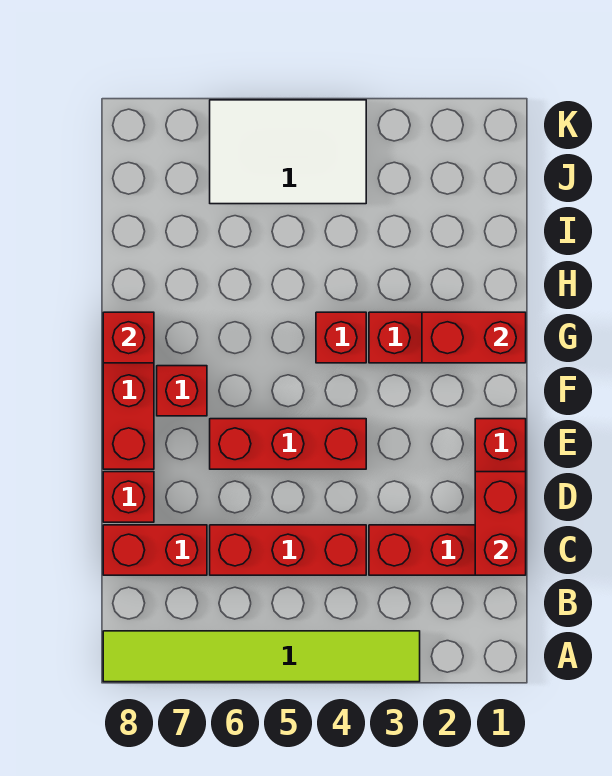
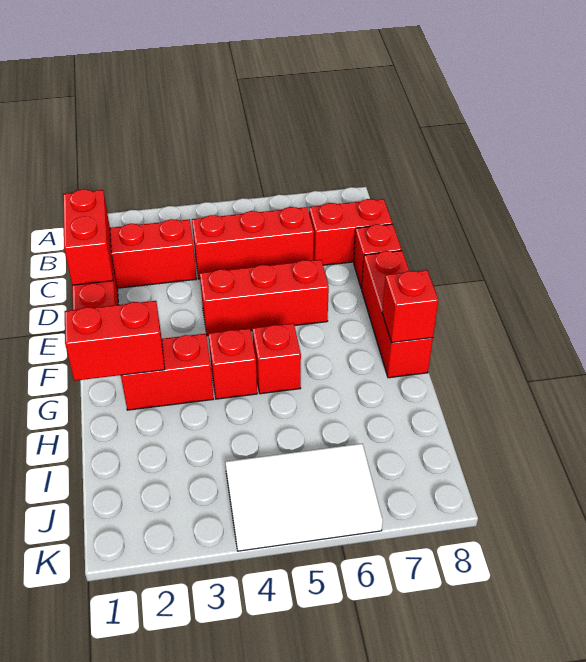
lime 1x6 tile [103,631,420,682] -> none
red 1x1 brick [157,366,207,416] -> red 1x1 brick moved to [252,323,301,394]

